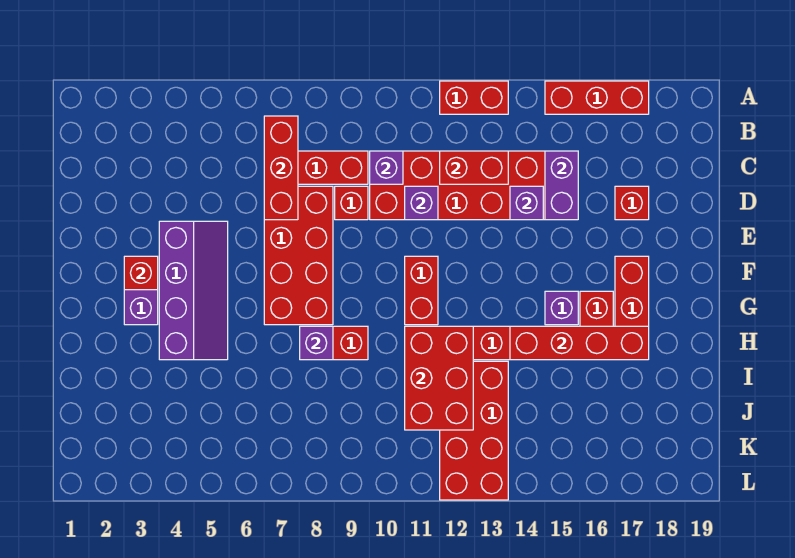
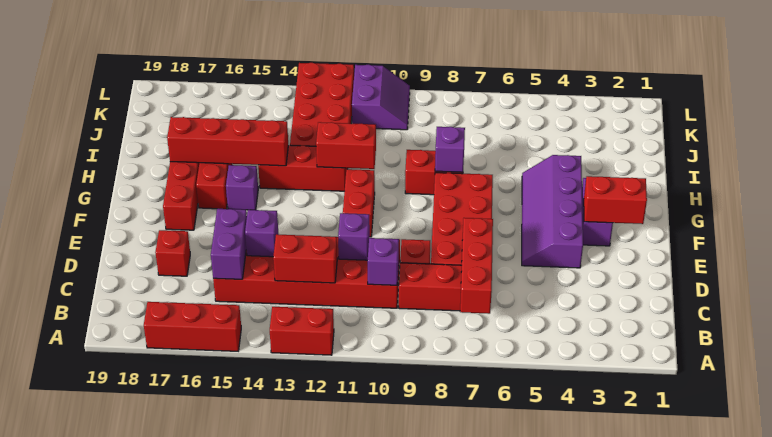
red 1x1 brick [124,256,158,290] -> red 1x2 brick [584,176,647,224]
red 2x3 brick [405,326,473,430] -> red 1x2 brick [316,122,376,169]
none -> purple 2x2 slope [352,65,410,130]

